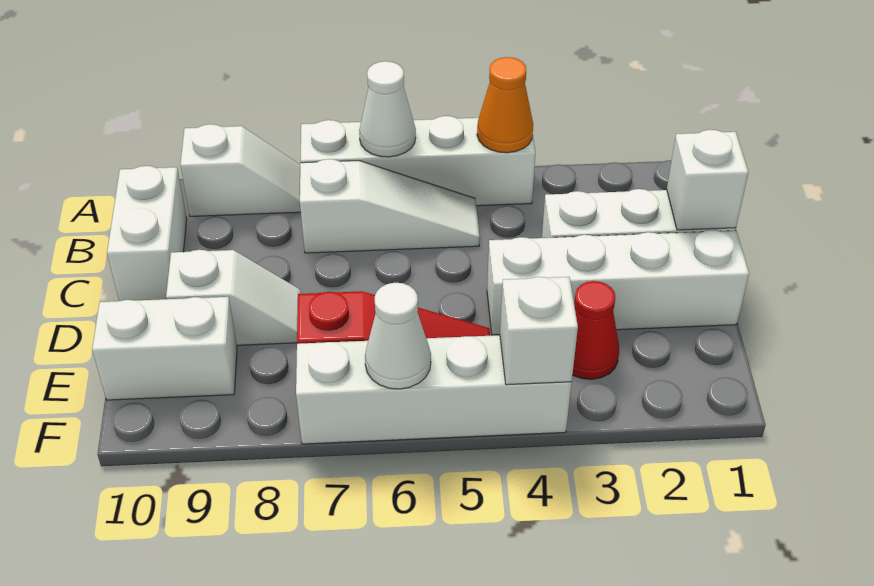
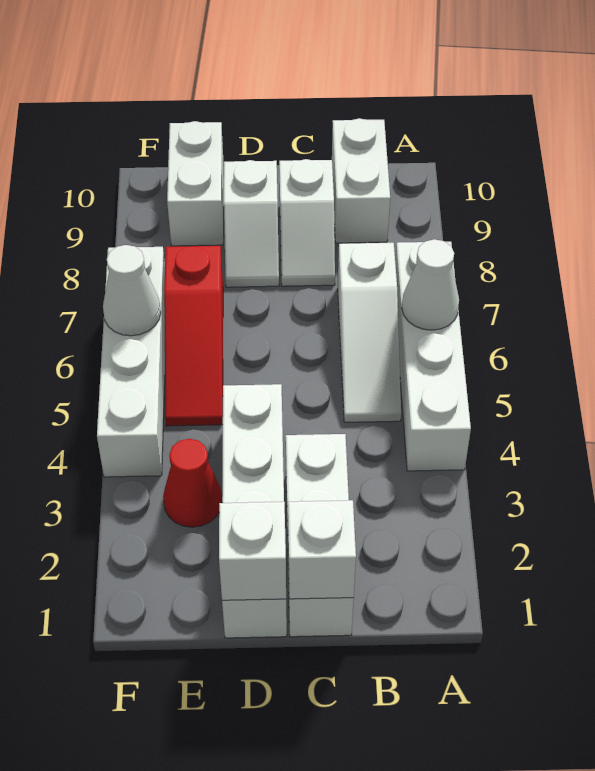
orange 1x1 cone [477,57,533,153] -> none
white 1x2 slope [180,124,301,216] -> white 1x2 slope moved to [279,159,335,286]
white 1x2 brick [107,166,187,301] -> white 1x2 brick turned to [332,118,390,243]
white 1x1 brick [500,277,578,385] -> white 1x1 brick moved to [219,502,286,600]

